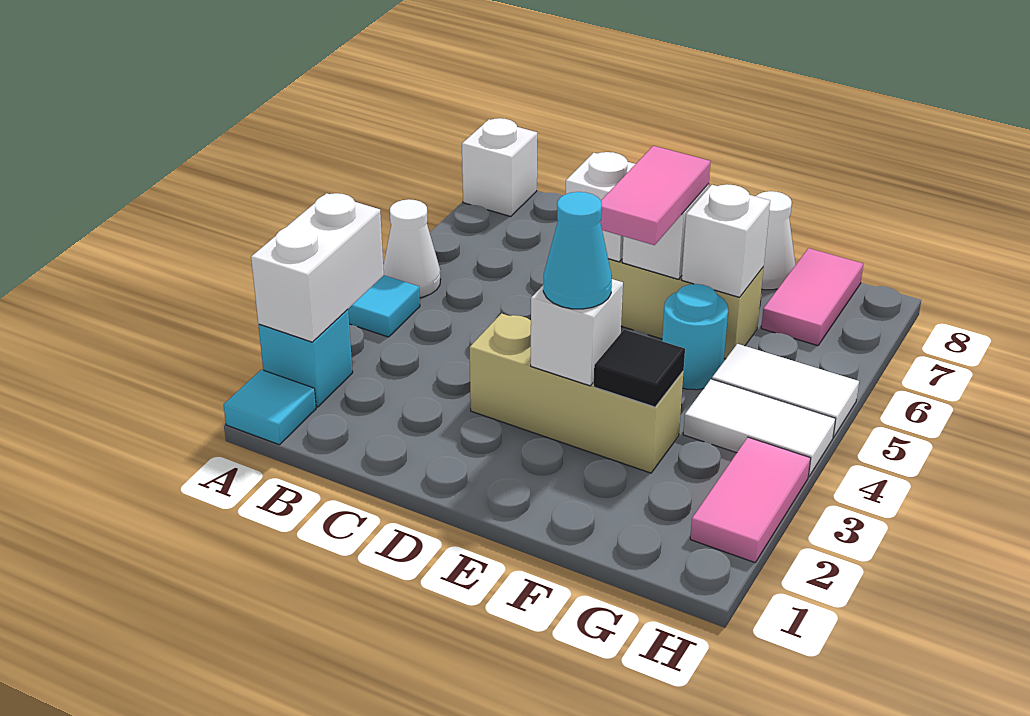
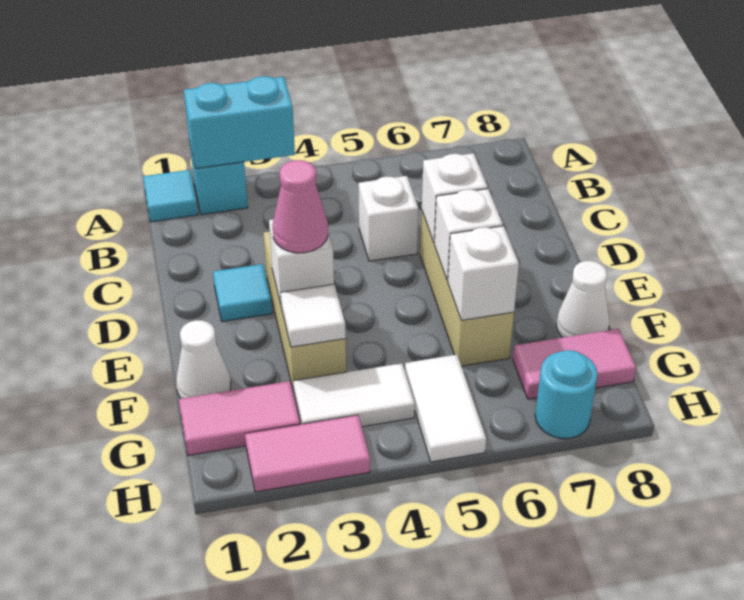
white 1x2 brick [251,193,384,342] -> cyan 1x2 brick [184,76,295,169]
cyan 1x1 tile [348,275,420,337] -> cyan 1x1 tile moved to [213,264,272,321]
white 1x1 cone [383,199,441,298] -> white 1x1 cone moved to [176,320,231,399]
white 1x1 brick [462,118,537,217] -> white 1x1 brick moved to [359,176,419,261]
cyan 1x1 cone [543,192,612,309] -> pink 1x1 cone [273,160,328,253]
pink 1x2 tile [600,146,711,245] -> pink 1x2 tile moved to [179,381,300,455]
black 1x1 tile [594,330,685,407] -> white 1x1 tile [281,284,346,347]
cyan 1x1 round brick [662,284,728,390] -> cyan 1x1 round brick moved to [535,350,598,439]
white 1x2 tile [683,379,836,477] -> white 1x2 tile turned to [293,363,415,427]

